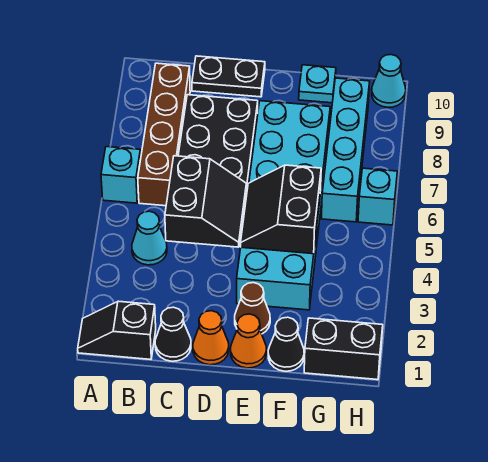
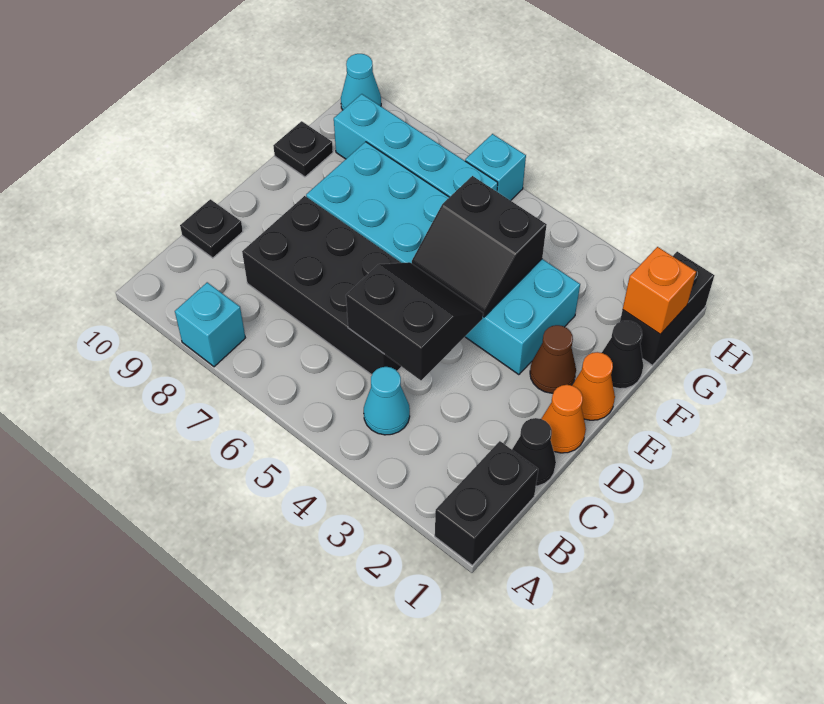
black 1x2 slope [78,301,156,359] -> black 1x2 brick [435,441,538,565]
cyan 1x1 brick [101,147,141,203] -> cyan 1x1 brick moved to [175,282,245,367]
brown 1x4 brick [138,63,190,206] -> none
black 1x2 plate [192,56,265,97] -> black 1x1 plate [180,199,243,258]
cyan 1x1 plate [299,65,336,103] -> black 1x1 plate [273,121,333,177]
none -> orange 1x1 brick [623,247,696,334]

